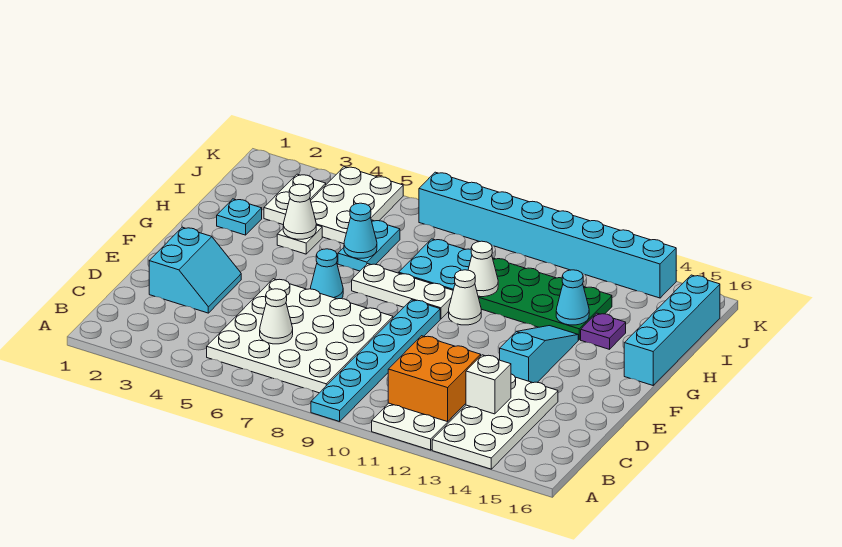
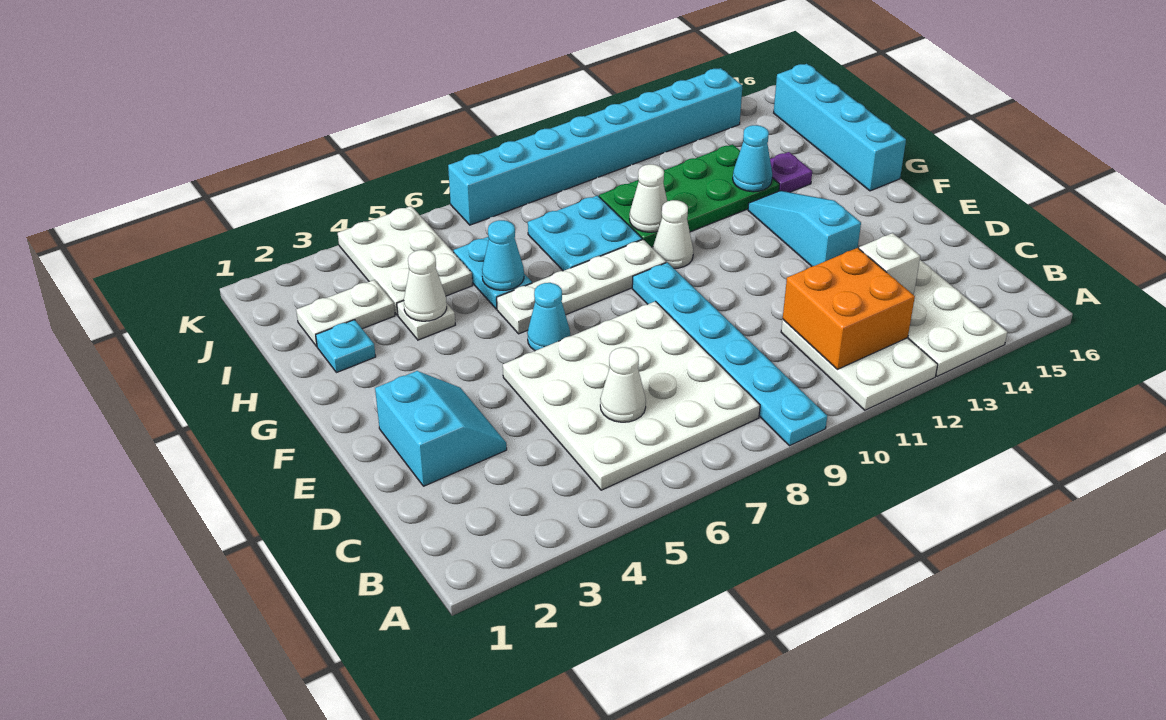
white 1x3 plate [352,264,453,319] -> white 1x4 plate [497,239,666,334]
white 1x2 plate [264,174,326,225] -> white 1x2 plate turned to [296,280,395,346]

